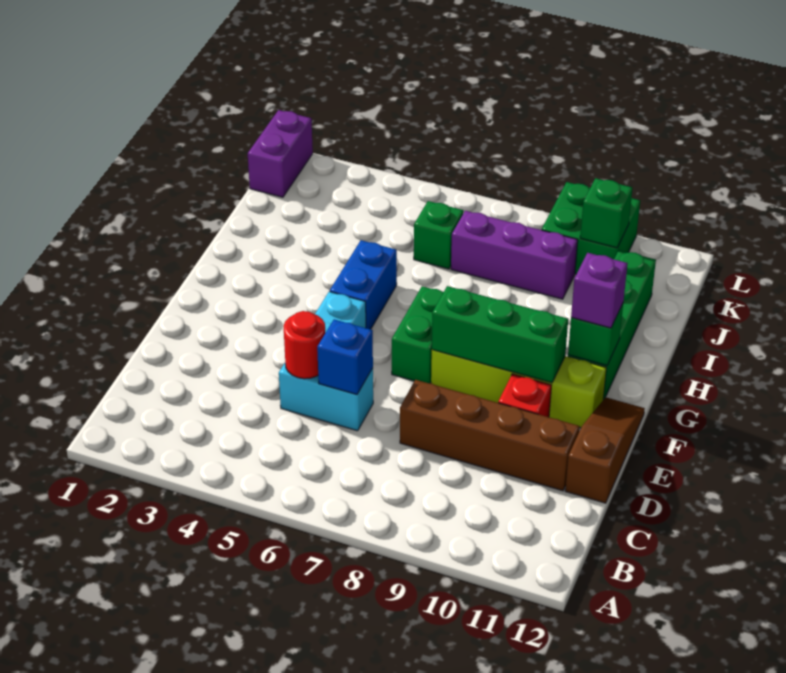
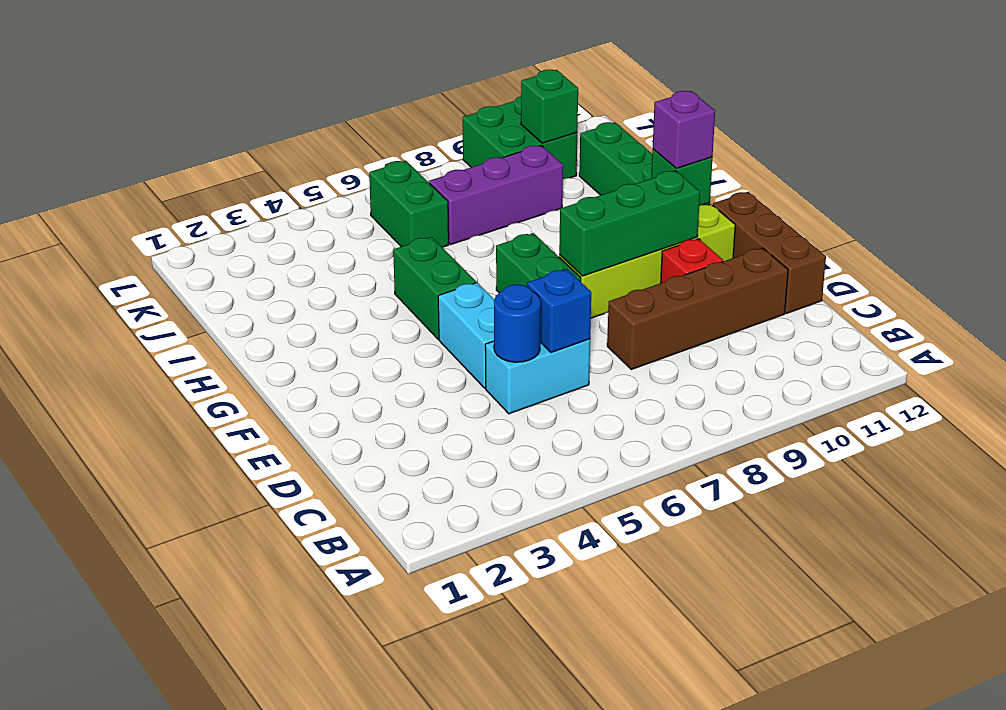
red 1x1 round brick [284,311,325,379] -> blue 1x1 round brick [494,285,541,362]
brown 1x3 slope [565,397,645,503] -> brown 1x3 brick [713,192,826,314]
blue 1x2 brick [330,240,397,329] -> green 1x2 brick [393,237,476,339]
green 1x1 brick [414,201,463,269] -> green 1x2 brick [369,161,449,247]
purple 1x2 brick [248,110,313,197] -> none

